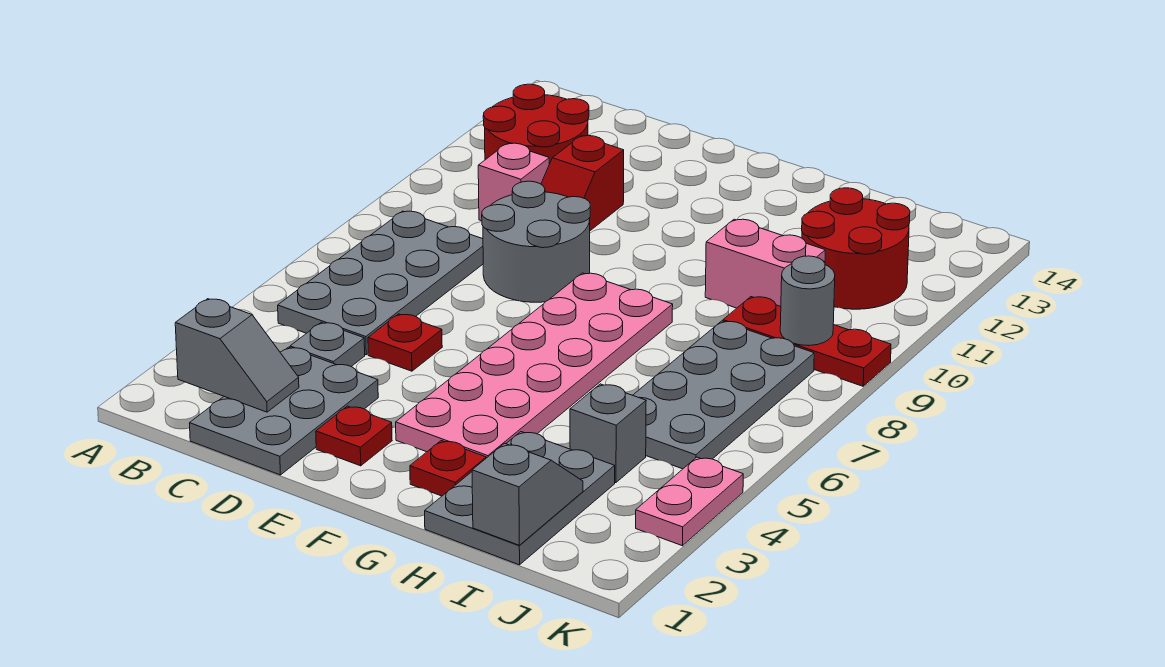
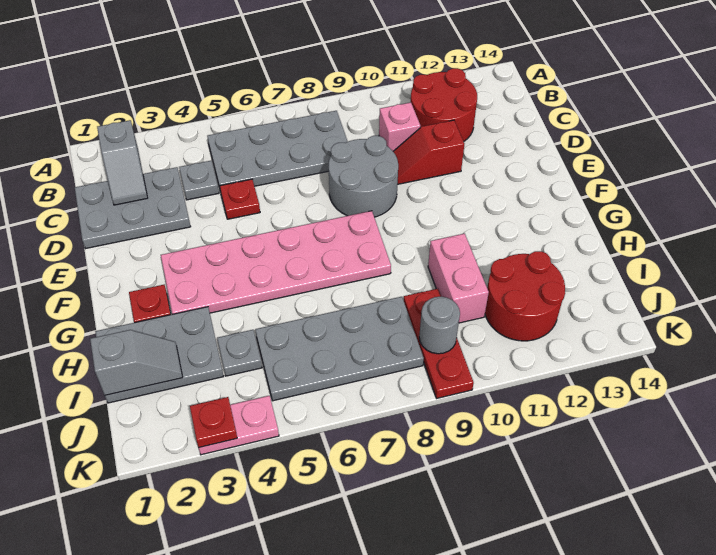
red 1x1 plate [316,406,392,466] -> red 1x1 plate moved to [190,397,237,447]
grey 1x1 brick [570,384,646,483] -> grey 1x1 plate [217,330,262,376]

